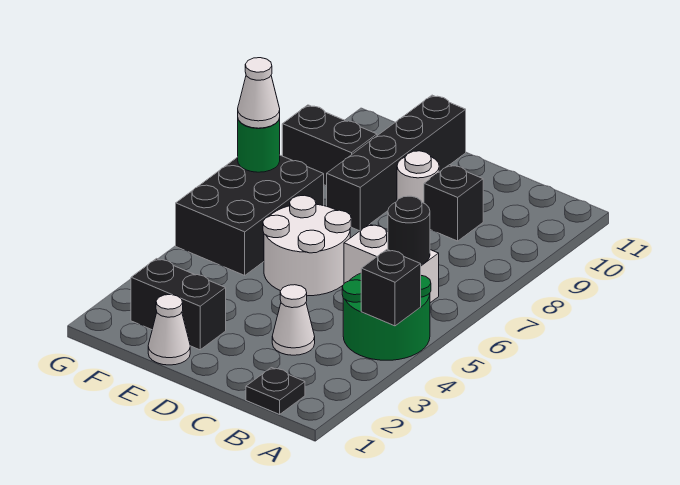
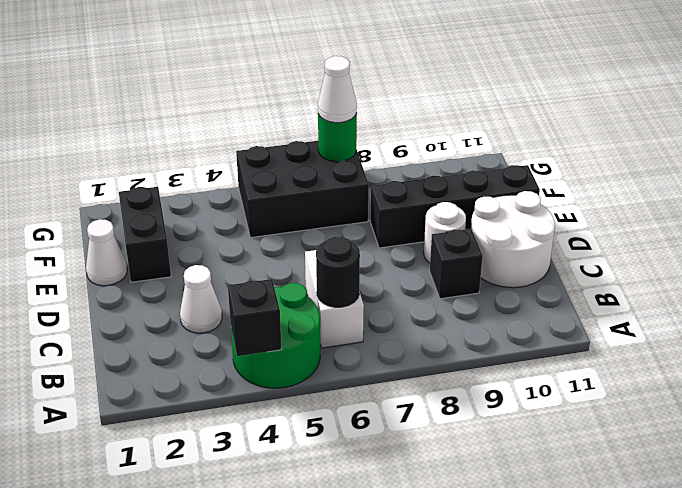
black 1x1 plate [246,368,305,414] -> none
white 2x2 round brick [263,195,351,296] -> white 2x2 round brick moved to [471,191,555,288]
black 1x2 brick [282,105,377,186] -> none

